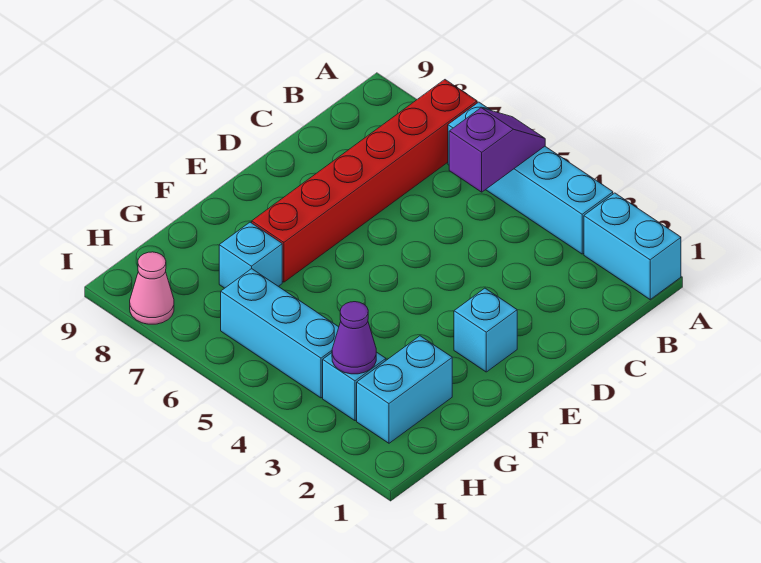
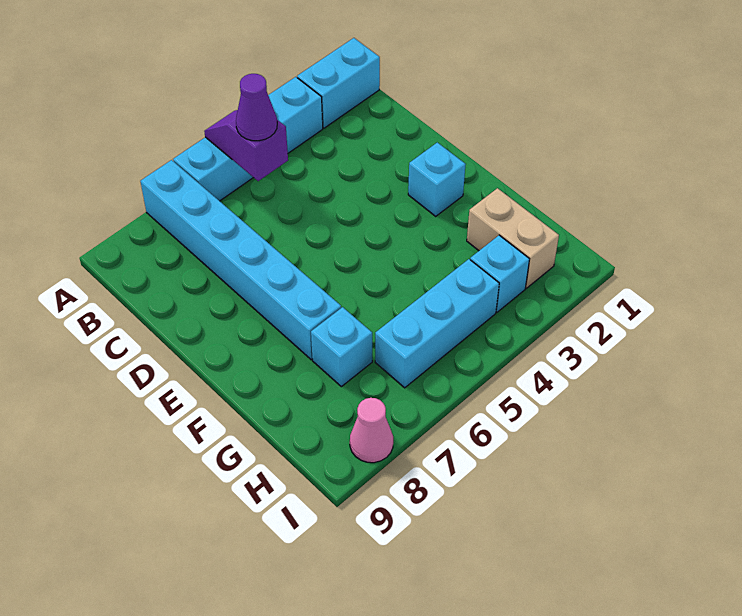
red 1x6 brick [252,80,477,282] -> cyan 1x6 brick [140,160,341,360]
cyan 1x2 brick [357,336,452,443] -> tan 1x2 brick [467,188,559,288]
purple 1x1 cone [332,302,376,374] -> purple 1x1 cone moved to [236,74,277,141]

